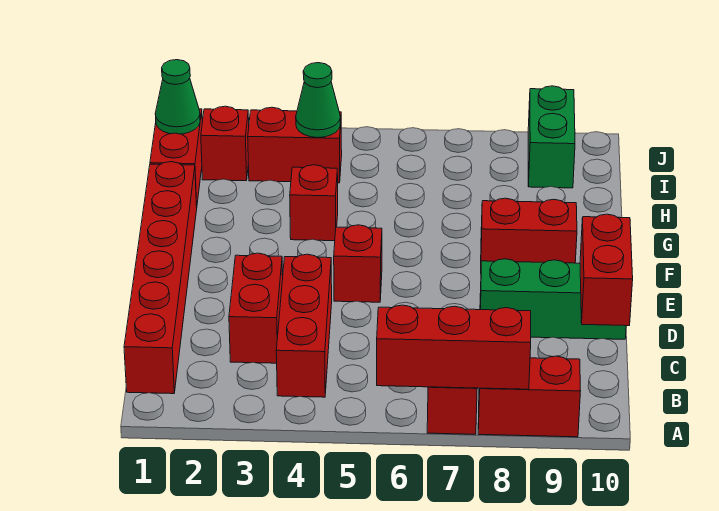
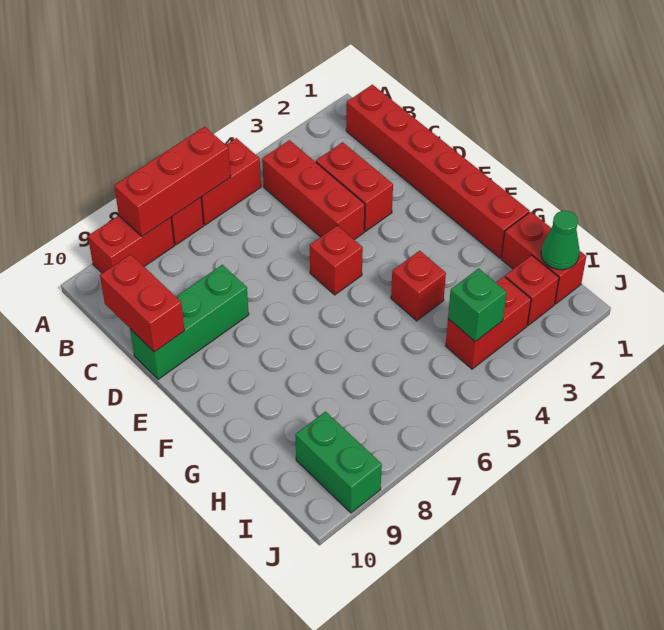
red 1x2 brick [481,198,577,263] -> red 1x2 brick moved to [201,138,261,225]
green 1x1 cone [296,63,340,138] -> green 1x1 brick [448,268,507,342]

